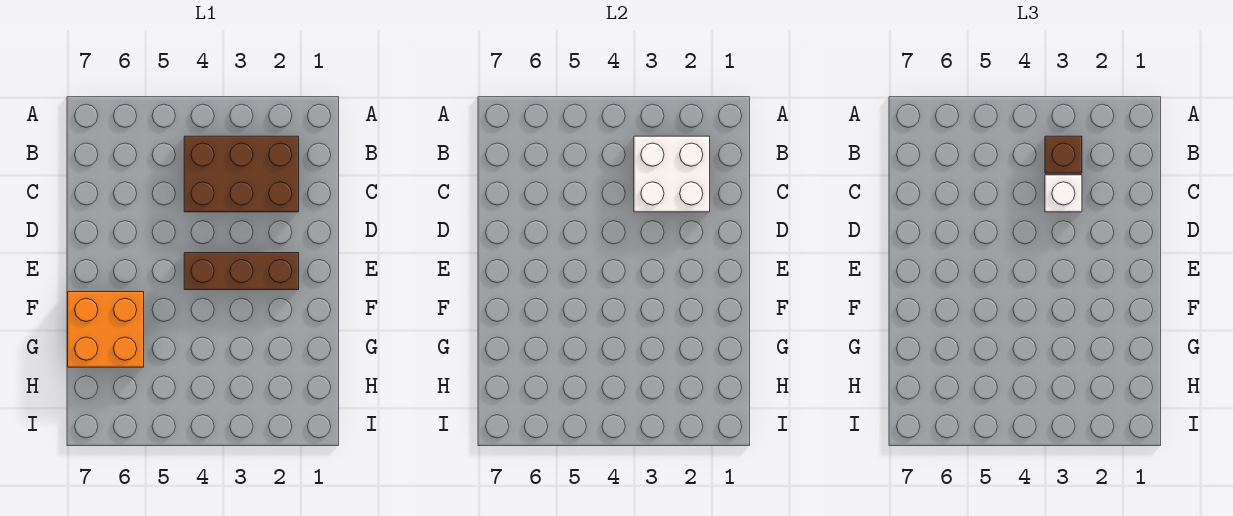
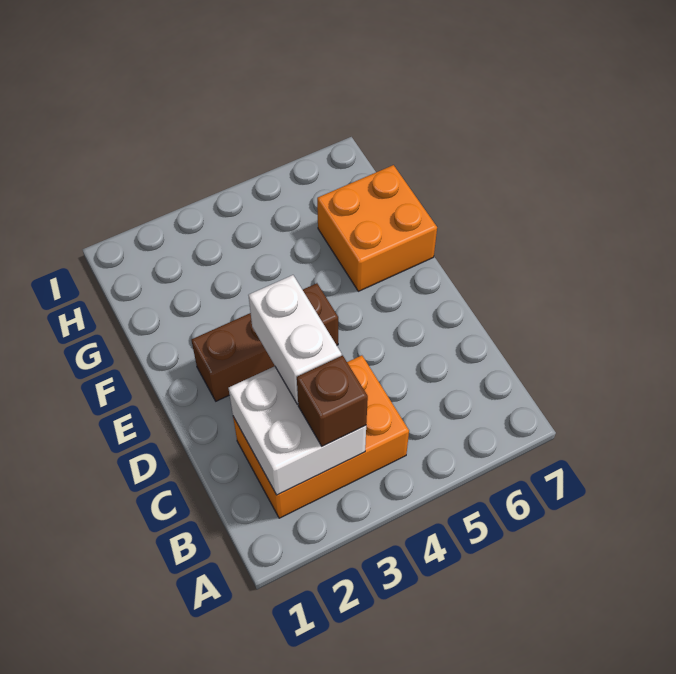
brown 2x3 brick [184,136,299,212] -> orange 2x3 brick [233,355,409,518]
white 1x1 brick [1045,175,1082,212] -> white 1x2 brick [248,275,342,404]

